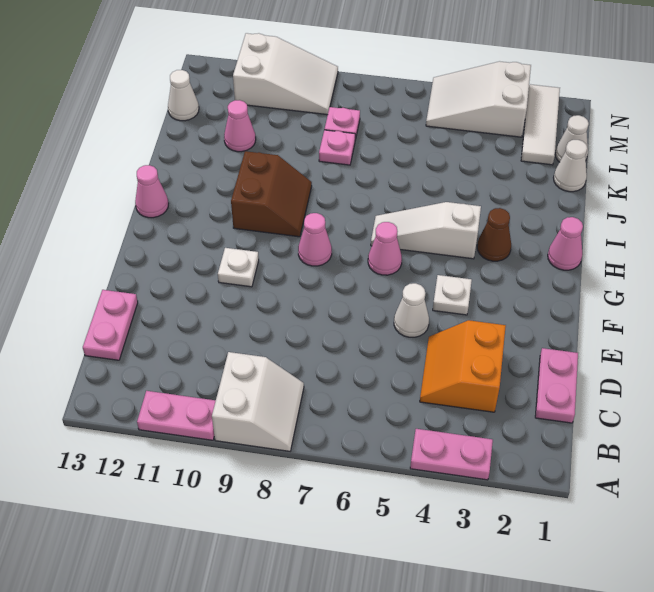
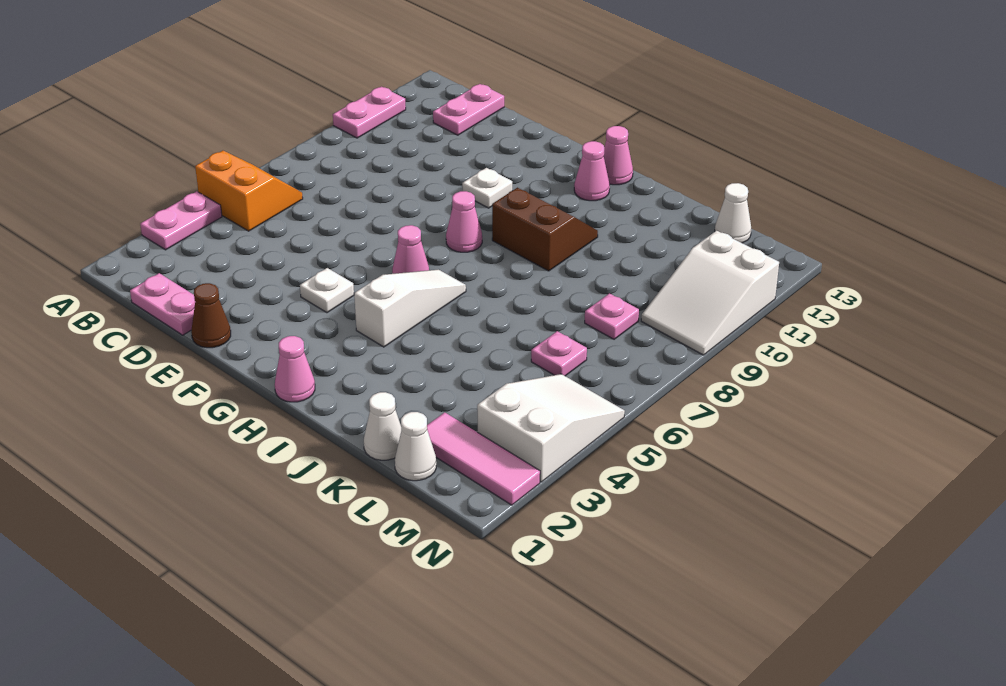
white 2x2 slope [212,352,304,451] -> none
orange 2x2 slope [420,320,506,412] -> orange 2x2 slope moved to [195,151,303,231]
pink 1x2 plate [83,290,138,360] -> pink 1x2 plate turned to [433,84,504,135]
white 1x1 cone [394,283,429,337] -> none
brown 1x1 cone [477,208,511,261] -> brown 1x1 cone moved to [191,283,231,348]
brown 2x2 slope [231,151,312,237] -> brown 2x2 slope turned to [492,188,598,271]
pink 1x1 plate [319,130,355,165] -> pink 1x1 plate moved to [531,331,587,376]
pink 1x1 cone [224,100,256,152] -> pink 1x1 cone moved to [574,141,610,201]
white 1x3 tile [521,84,560,165] -> pink 1x3 tile [427,412,540,505]

